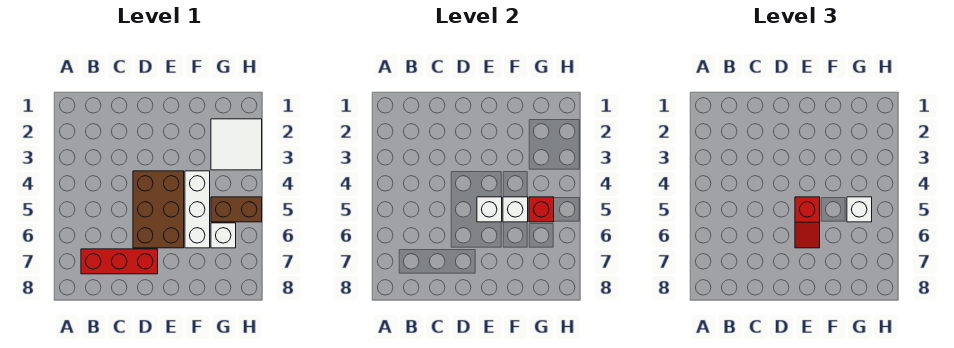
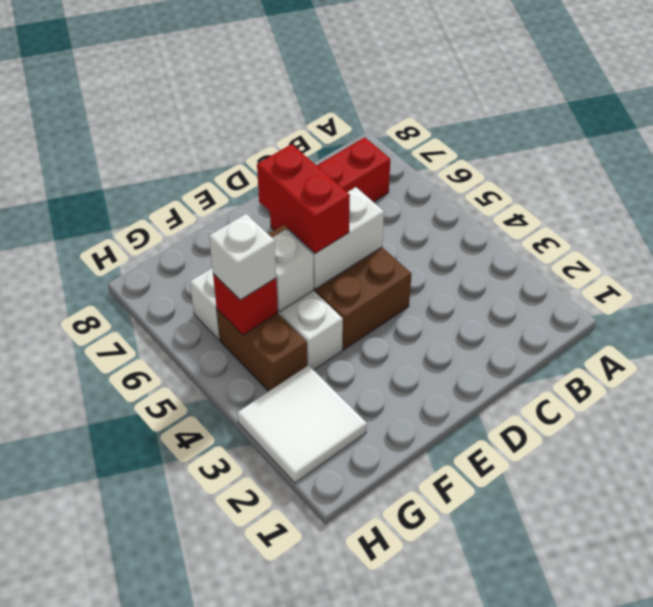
white 1x1 brick [477,197,502,222] -> white 1x2 brick [287,187,384,289]
red 1x2 slope [795,197,820,248] -> red 1x2 brick [257,144,350,254]
brown 1x2 brick [211,197,262,222] -> brown 1x2 brick turned to [217,309,307,392]

